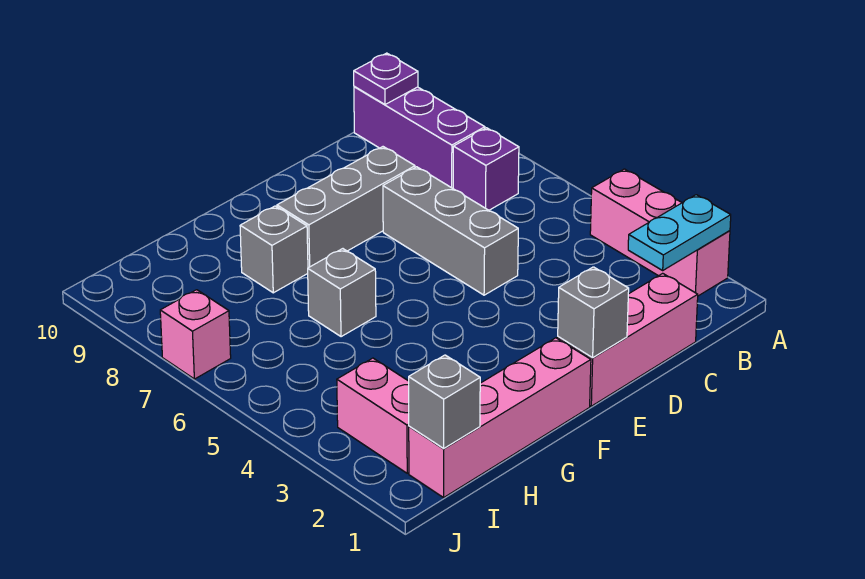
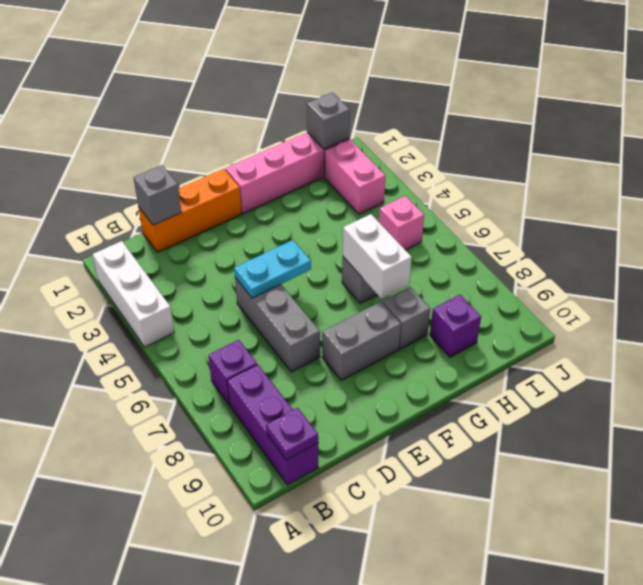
pink 1x3 brick [590,169,730,296] -> white 1x3 brick [93,241,174,347]
cyan 1x2 plate [628,195,731,270] -> cyan 1x2 plate moved to [234,240,311,298]
pink 1x3 brick [558,273,698,406] -> orange 1x3 brick [138,169,242,253]
grey 1x3 brick [277,147,415,268] -> grey 1x2 brick [322,302,401,380]
grey 1x1 brick [558,267,629,358] -> grey 1x1 brick moved to [134,165,182,225]
none -> white 1x2 brick [343,214,412,299]
none -> purple 1x1 brick [430,295,481,357]
pink 1x1 brick [160,290,231,379] -> pink 1x1 brick moved to [379,196,424,250]

